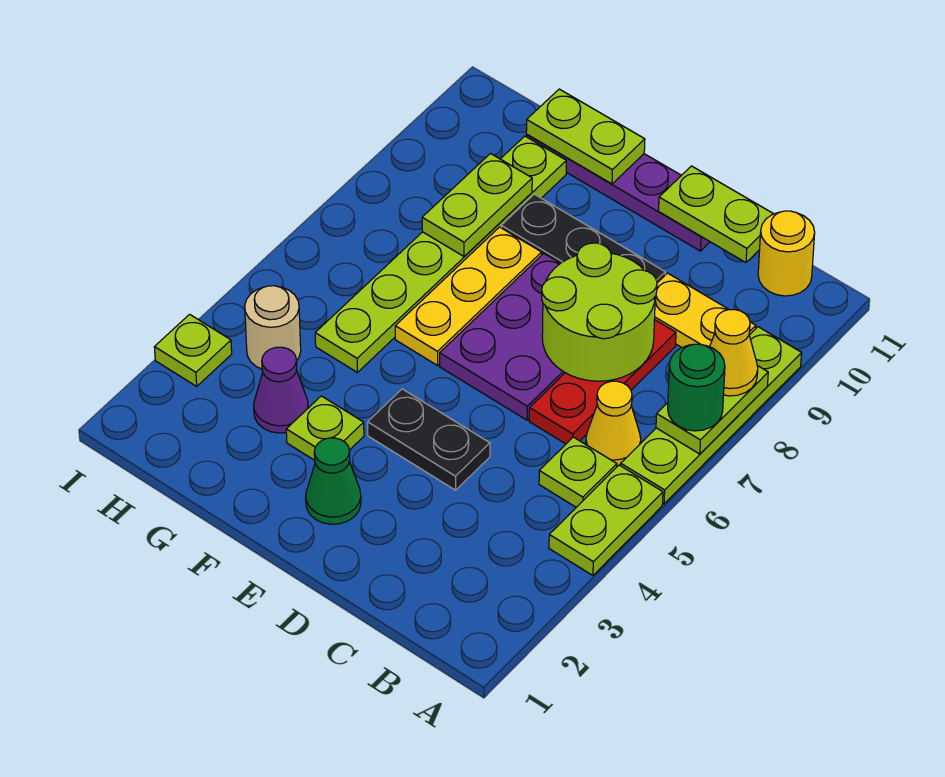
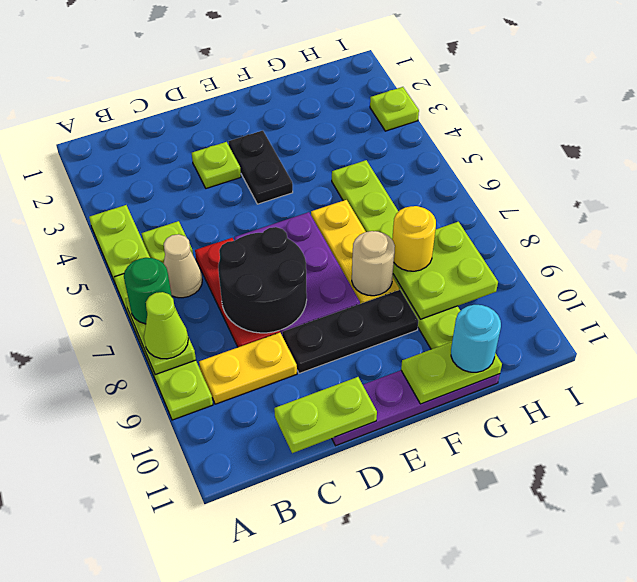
yellow 1x1 cone [710,309,758,396] -> lime 1x1 cone [144,292,188,359]
yellow 1x1 cone [586,381,641,466] -> tan 1x1 cone [164,234,202,298]
yellow 1x1 round brick [758,211,815,296] -> yellow 1x1 round brick moved to [392,206,436,271]
lime 2x2 round brick [542,243,657,381] -> black 2x2 round brick [218,227,307,333]
black 1x2 plate [368,389,490,490] -> black 1x2 plate turned to [228,131,293,204]
green 1x1 cone [306,438,361,524] -> none
lime 1x1 plate [286,396,364,460] -> lime 1x1 plate moved to [192,142,241,188]
purple 1x1 cone [254,347,308,433] -> none
lime 1x2 plate [422,154,532,256] -> lime 2x2 plate [393,222,498,319]
none -> cyan 1x1 round brick [451,305,501,372]
tan 1x1 round brick [245,286,301,369] -> tan 1x1 round brick moved to [352,231,395,296]

